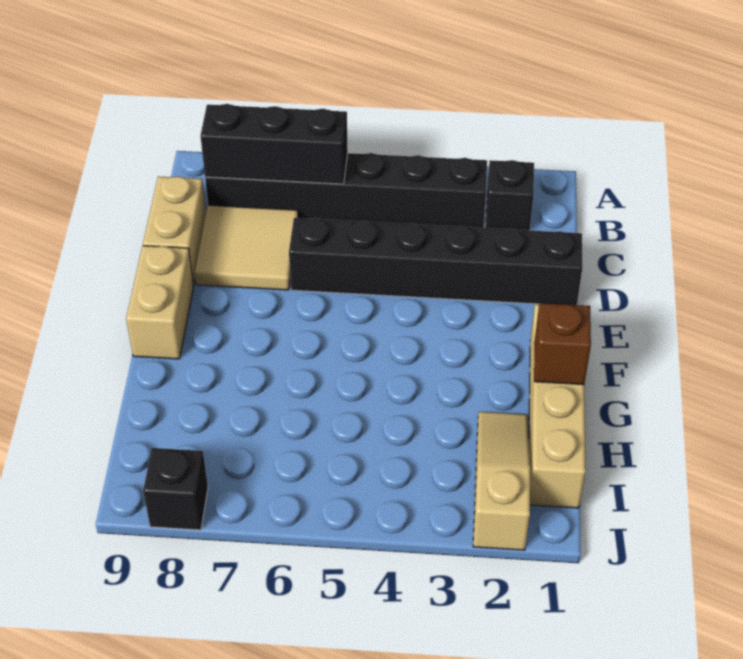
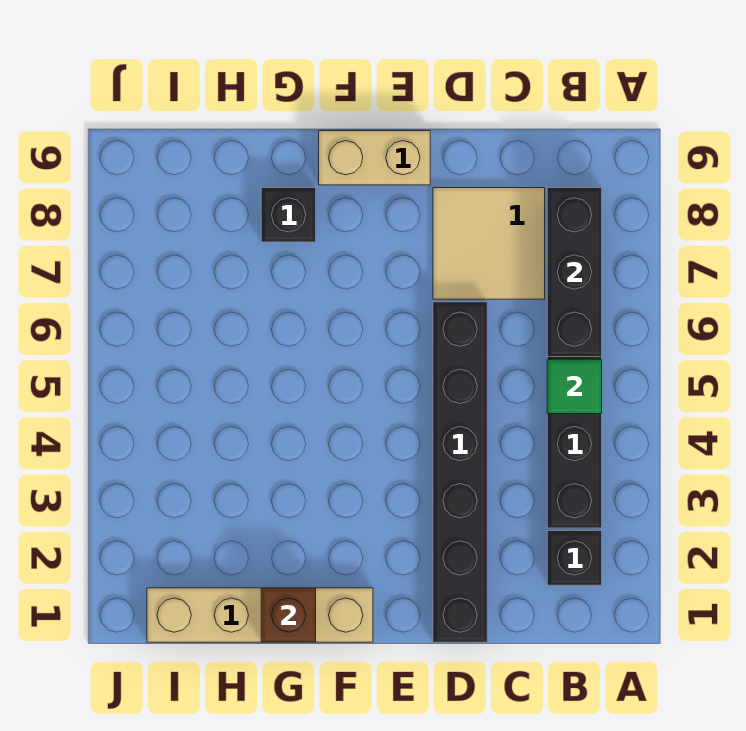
none -> green 1x1 tile [547,359,602,414]
tan 1x2 brick [143,176,206,285] -> none
tan 1x3 slope [473,412,530,550] -> none
black 1x1 brick [143,448,208,530] -> black 1x1 brick moved to [261,188,316,242]

